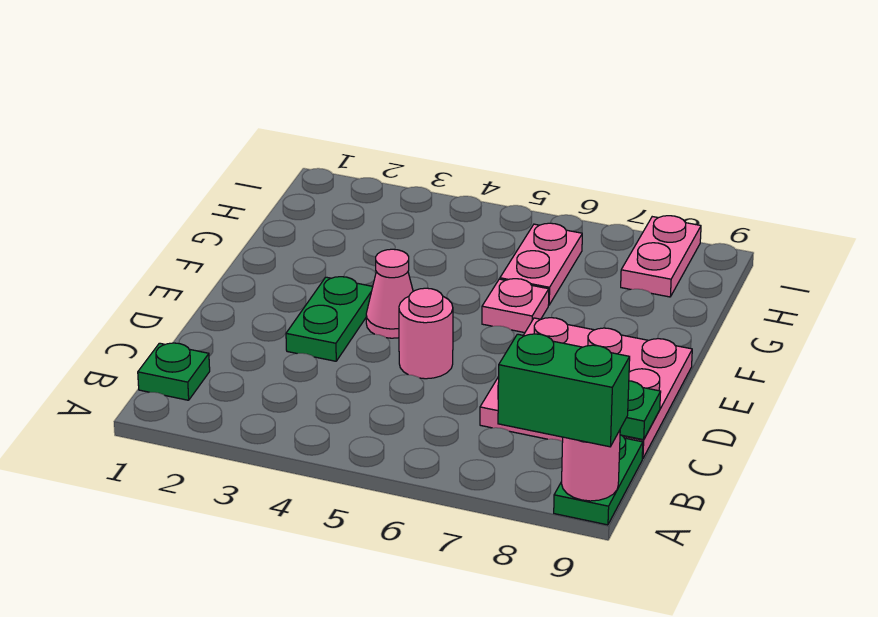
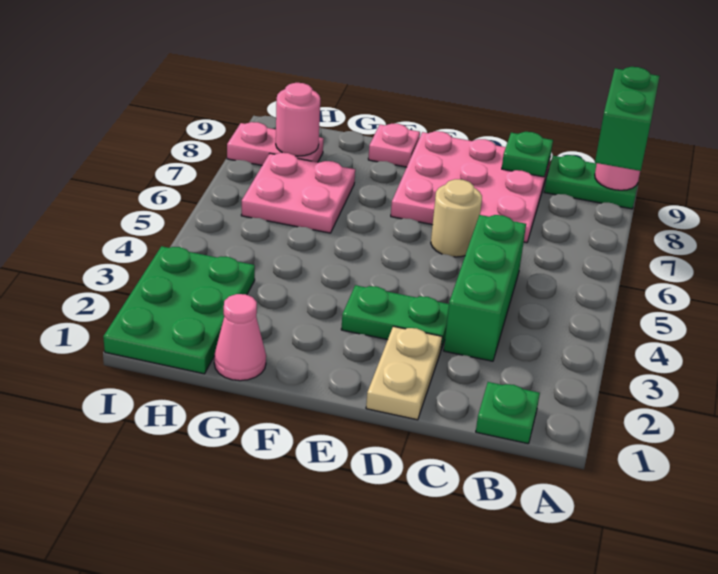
none -> green 1x3 brick [444,215,526,361]
none -> tan 1x2 plate [366,326,442,420]
pink 1x1 round brick [399,288,453,379] -> pink 1x1 round brick moved to [276,83,320,156]
none -> tan 1x1 round brick [431,179,482,257]
pink 1x1 cone [366,249,413,338] -> pink 1x1 cone moved to [214,294,266,381]
pink 1x1 plate [482,279,549,333] -> pink 1x1 plate moved to [368,124,420,167]
pink 1x2 plate [500,223,582,305] -> pink 2x2 plate [241,153,355,233]
none -> green 2x3 plate [103,246,255,374]

